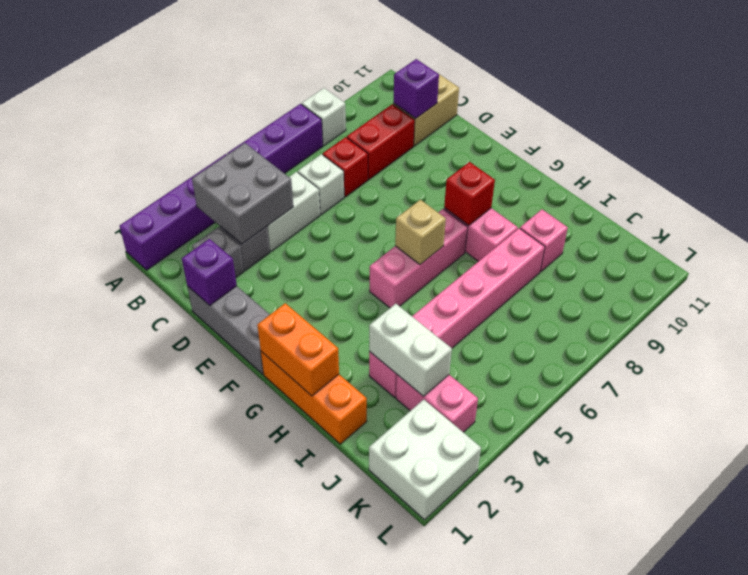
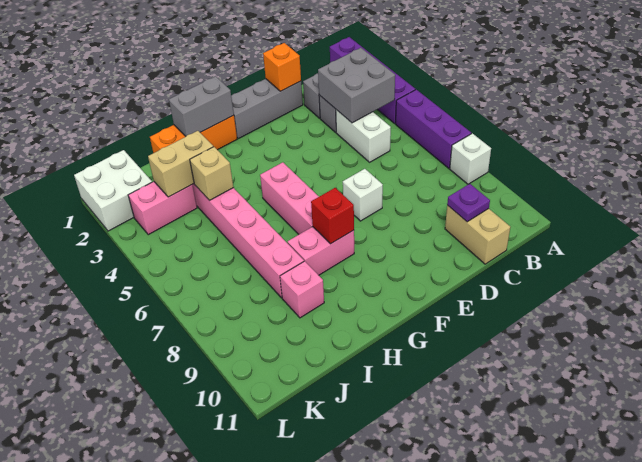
white 1x1 brick [298,154,344,214] -> white 1x1 brick moved to [343,169,383,221]
red 1x1 brick [323,137,368,197] -> none
red 1x2 brick [347,104,415,179] -> none
purple 1x1 brick [393,59,439,118] -> purple 1x1 plate [447,184,490,222]
purple 1x1 brick [182,239,237,305] -> orange 1x1 brick [263,43,301,91]
orange 1x2 brick [257,303,339,396] -> grey 1x2 brick [169,76,234,136]
tan 1x1 brick [395,200,446,265] -> tan 1x1 brick moved to [190,147,233,200]
white 1x2 brick [369,304,452,396] -> tan 1x2 brick [148,131,213,197]

